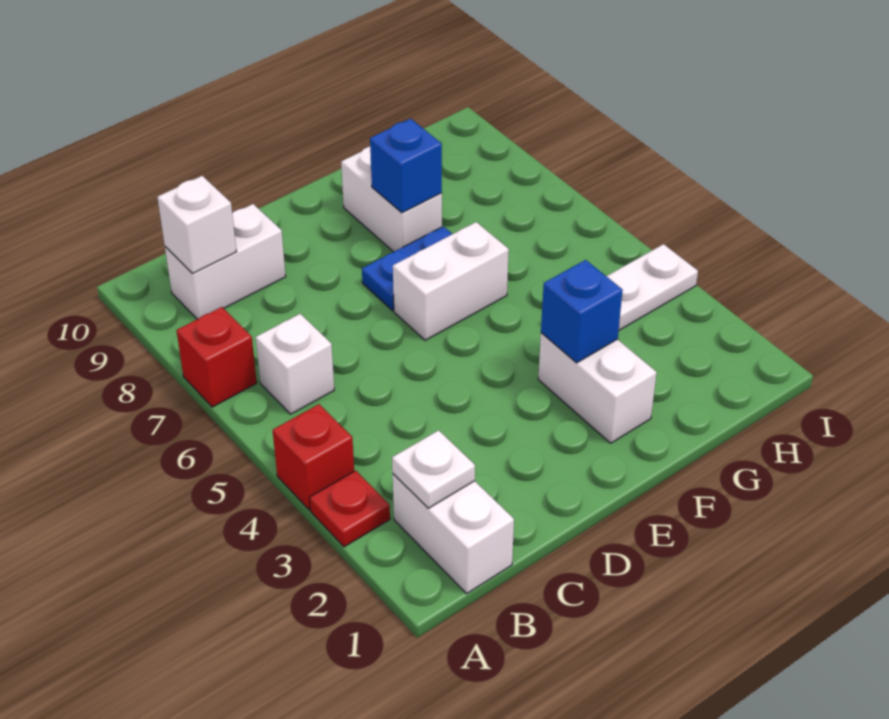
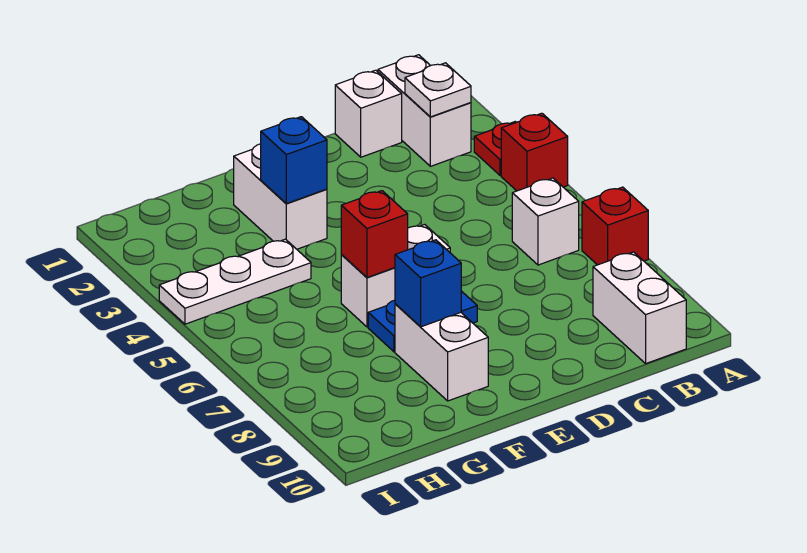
white 1x2 brick [165,204,286,319] -> white 1x2 brick turned to [593,252,686,363]
white 1x1 brick [157,176,236,273] -> white 1x1 brick moved to [335,70,402,157]
none -> red 1x1 brick [341,191,408,277]

